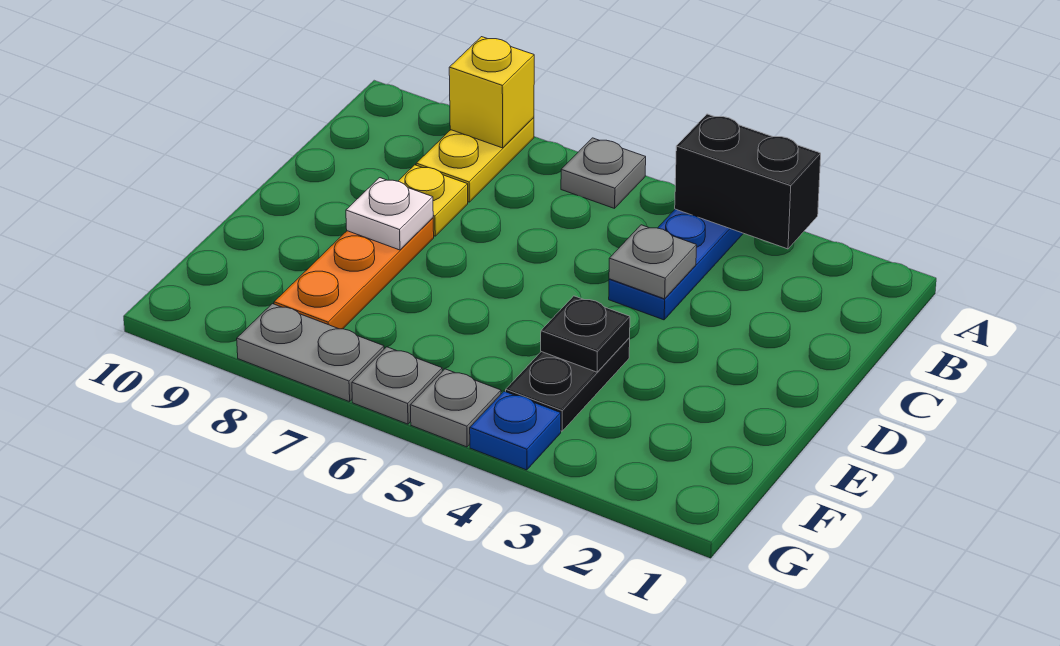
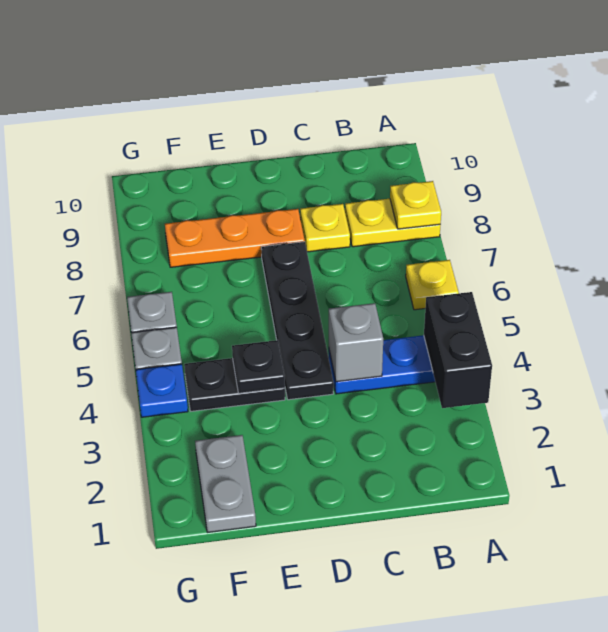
grey 1x1 plate [561,138,646,208] -> yellow 1x1 plate [406,260,459,310]
yellow 1x1 brick [449,37,534,148] -> yellow 1x1 plate [390,181,441,229]
grey 1x1 plate [609,225,697,299] -> grey 1x1 brick [329,303,383,382]
none -> black 1x4 plate [261,242,334,400]
white 1x1 plate [346,178,433,250] -> none
grey 1x2 plate [237,304,384,402] -> grey 1x2 plate moved to [195,435,256,532]

